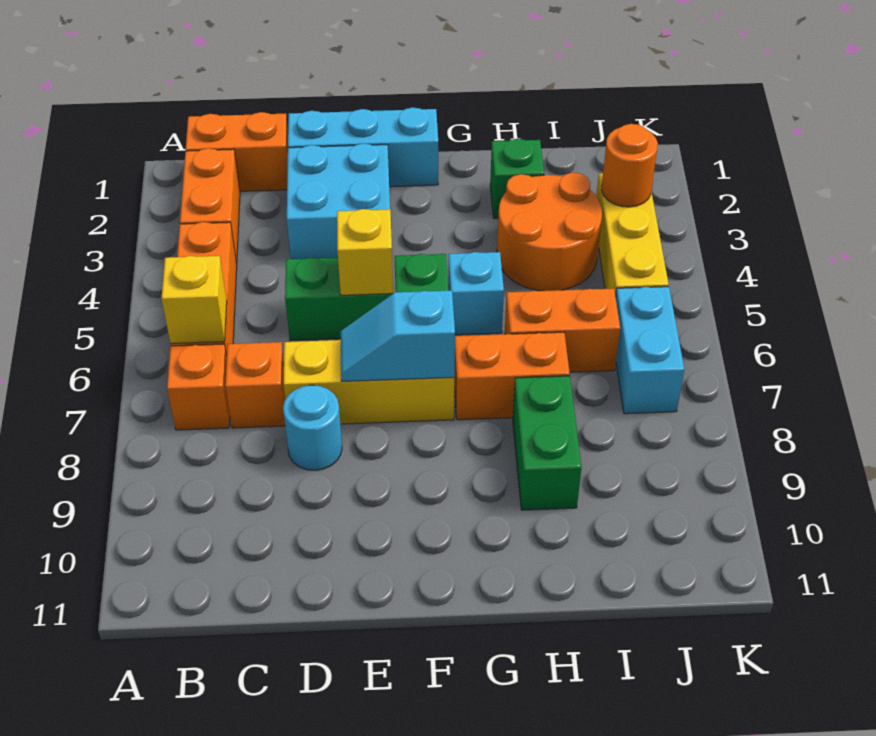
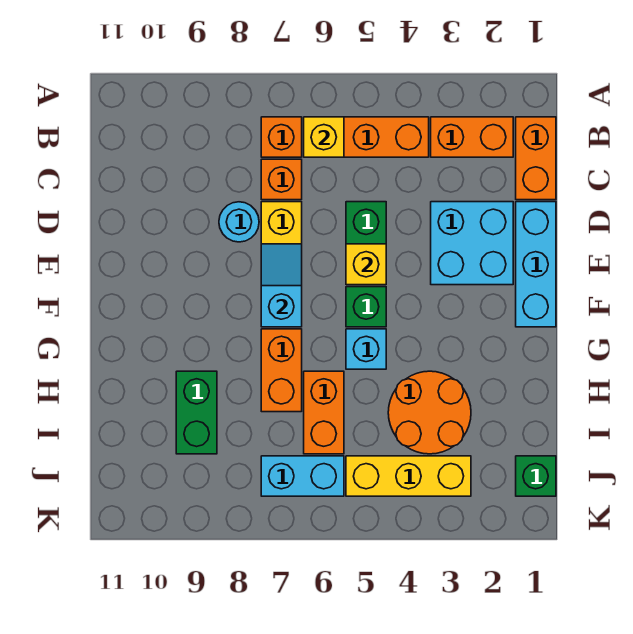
green 1x1 brick [490,139,544,219] -> green 1x1 brick moved to [516,456,556,496]
green 1x2 brick [513,376,581,510] -> green 1x2 brick turned to [176,371,217,454]
orange 1x1 round brick [602,124,658,207] -> none

